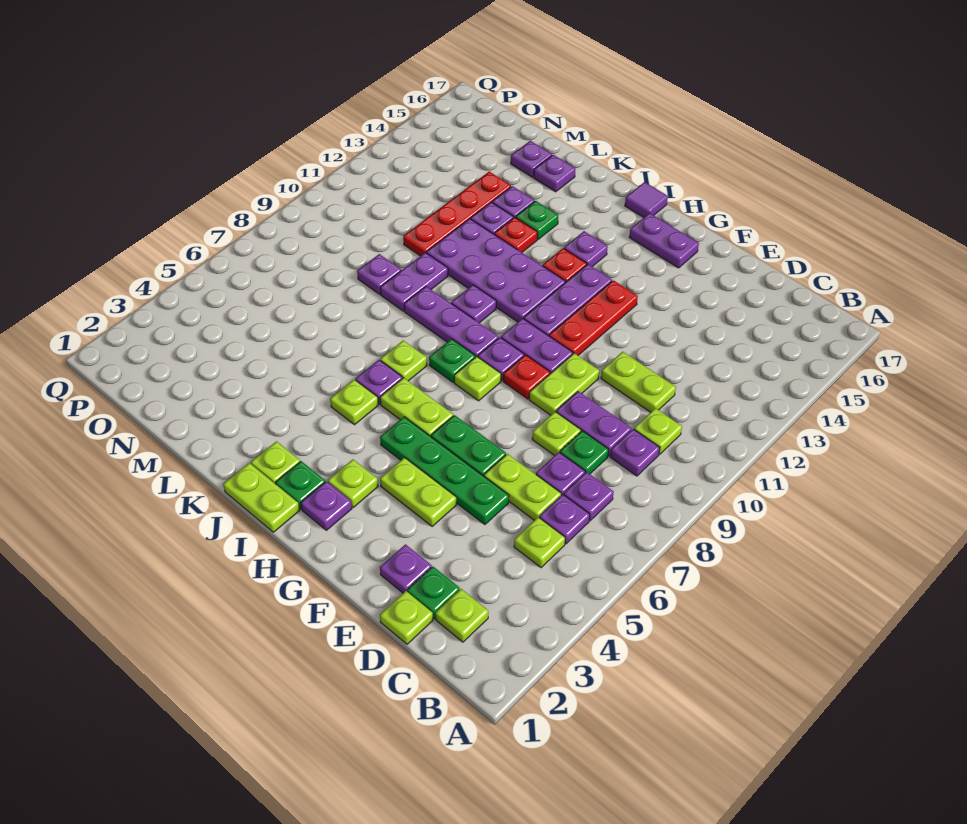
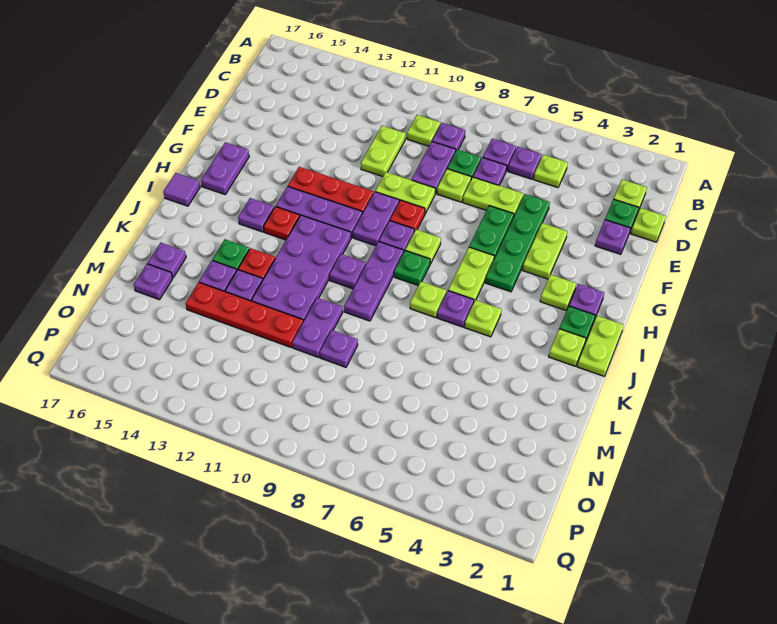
lime 1x2 plate [484,454,561,520] -> lime 1x2 plate turned to [463,177,523,216]
purple 1x2 plate [380,253,448,311] -> purple 1x2 plate turned to [292,298,343,357]

